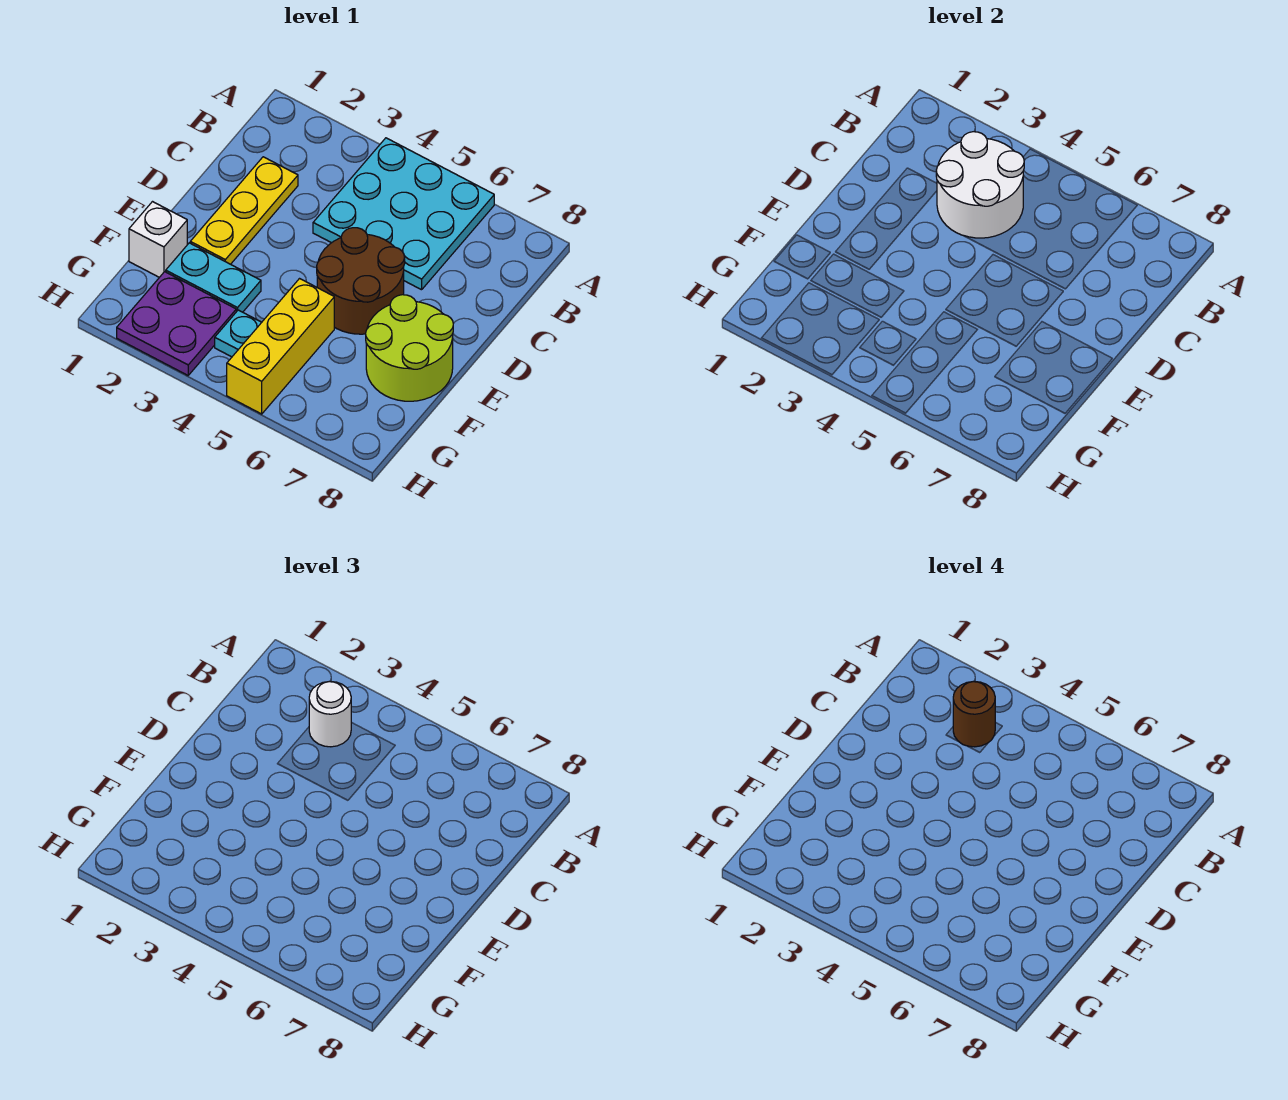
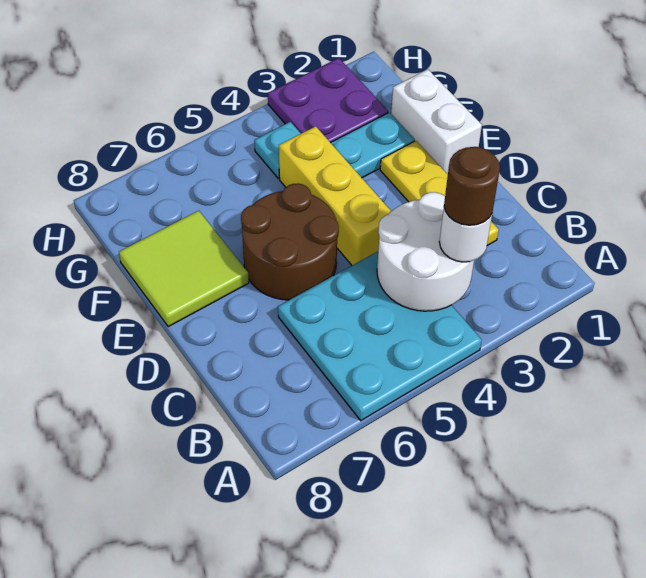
lime 2x2 round brick [366,295,453,401] -> lime 2x2 tile [119,211,249,327]
white 1x1 brick [129,202,187,277] -> white 1x2 brick [391,69,482,174]
yellow 1x3 brick [227,279,334,414] -> yellow 1x3 brick moved to [279,126,391,265]

